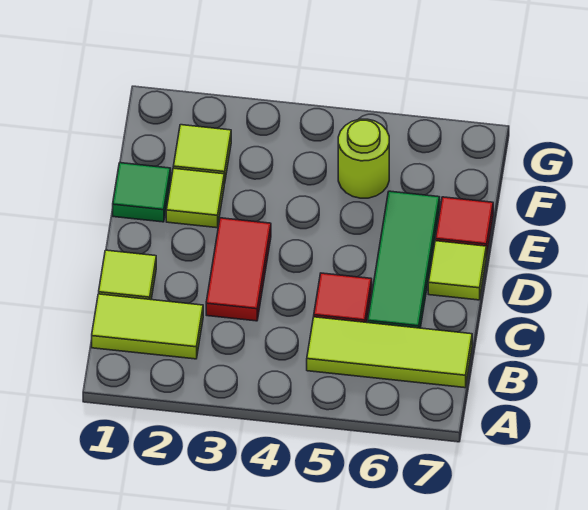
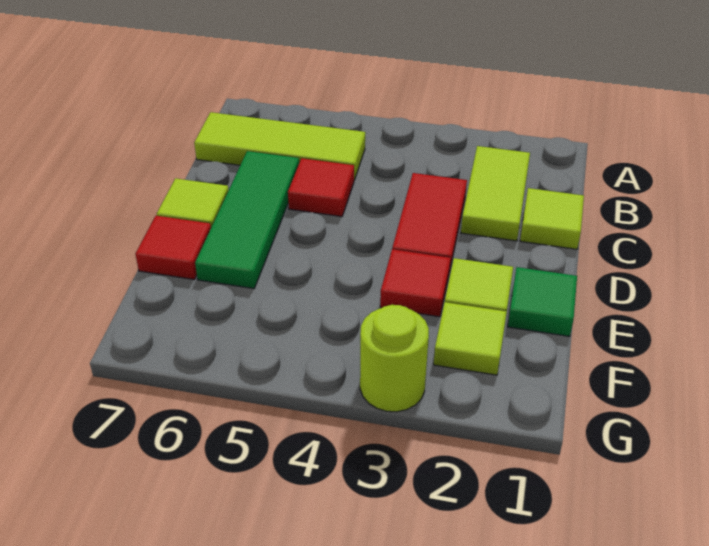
lime 1x2 tile [92,294,203,359] -> lime 1x2 tile turned to [461,146,530,241]
none -> red 1x1 tile [380,249,451,317]
lime 1x1 round brick [338,119,389,198] -> lime 1x1 round brick moved to [360,305,429,412]

